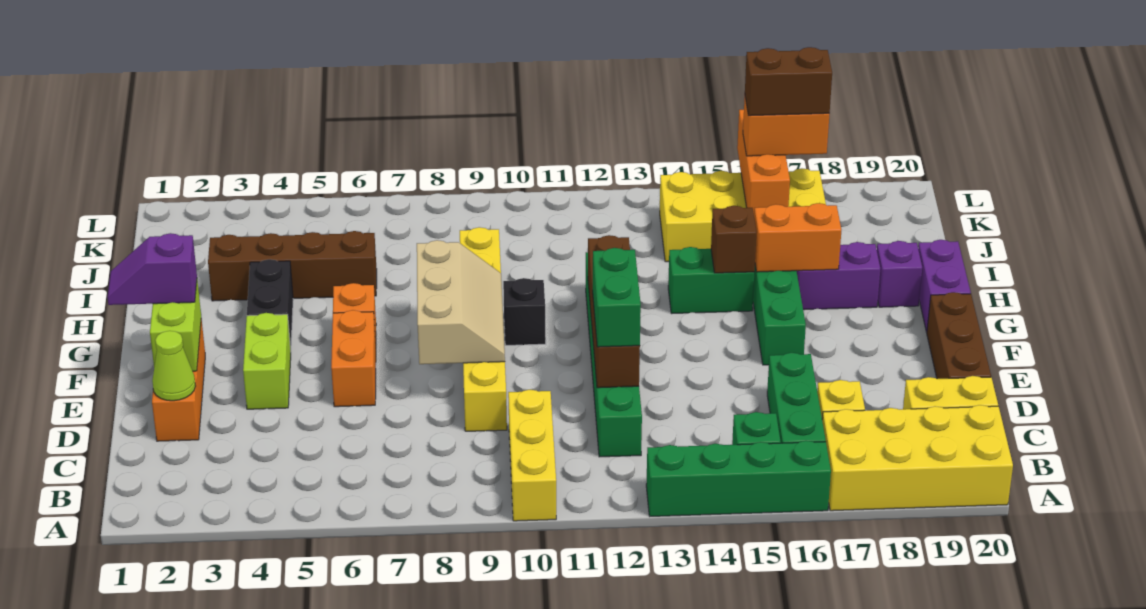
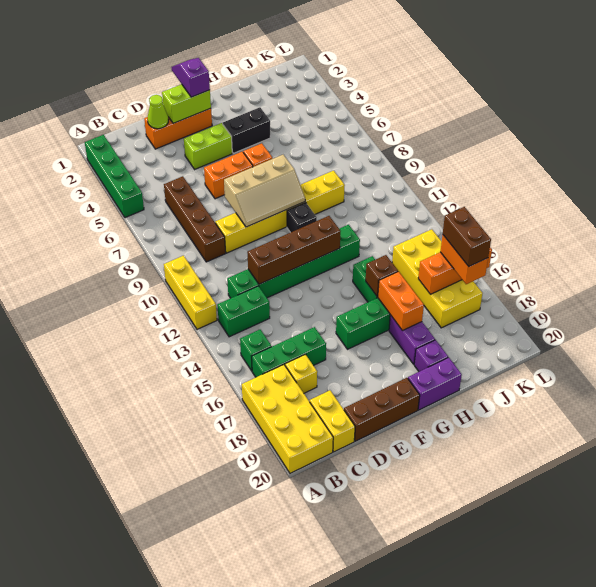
yellow 1x3 brick [508,390,556,521] -> yellow 1x3 brick turned to [164,256,217,329]
green 1x4 brick [646,441,831,516] -> green 1x4 brick moved to [85,135,144,218]
green 1x2 brick [593,248,641,347] -> green 1x2 brick moved to [217,286,270,337]
brown 1x4 brick [208,231,377,301] -> brown 1x4 brick moved to [164,176,226,262]

